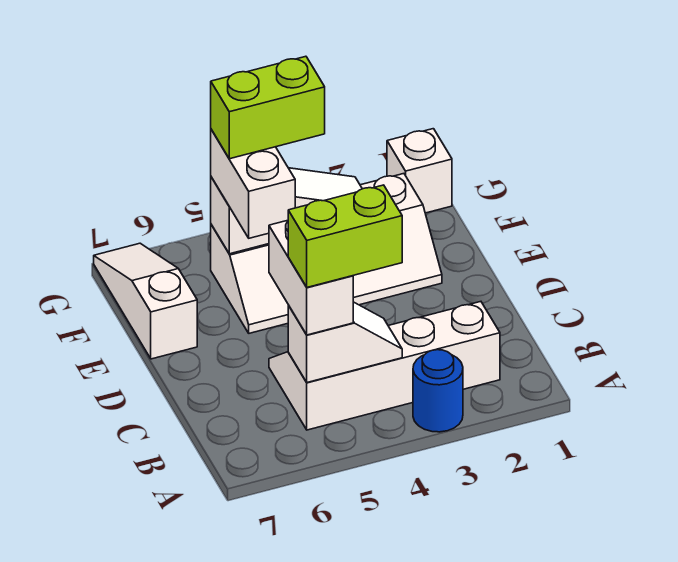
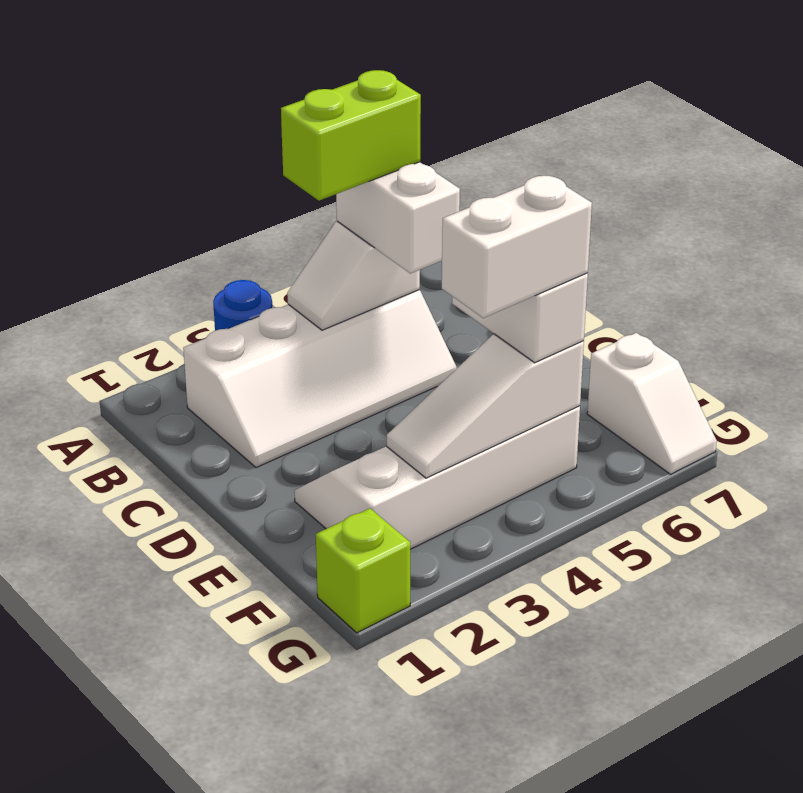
white 1x3 slope [94,243,197,359] -> white 1x2 slope [587,333,717,474]
lime 1x2 brick [211,56,325,159] -> white 1x2 brick [442,175,592,318]
white 1x1 brick [387,129,452,213] -> lime 1x1 brick [316,508,410,633]

